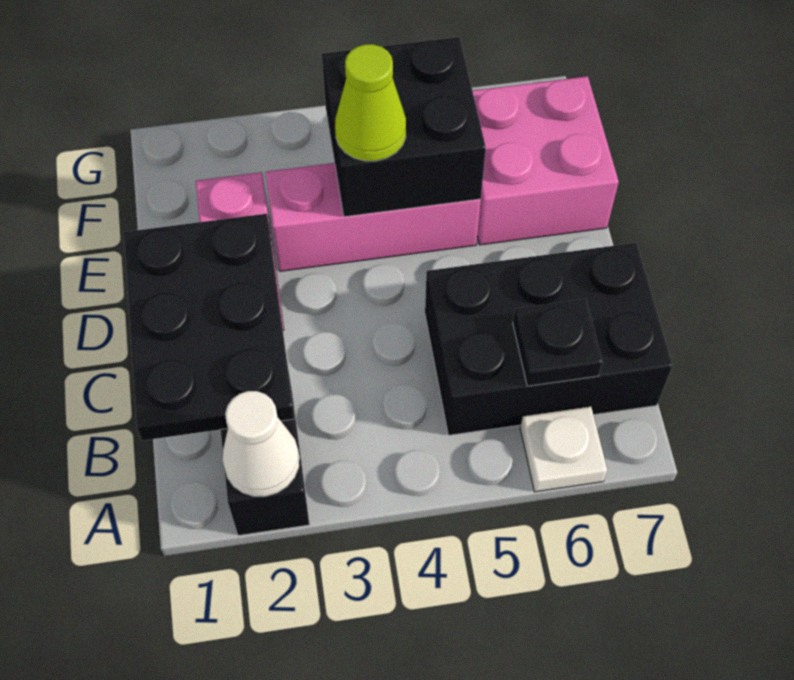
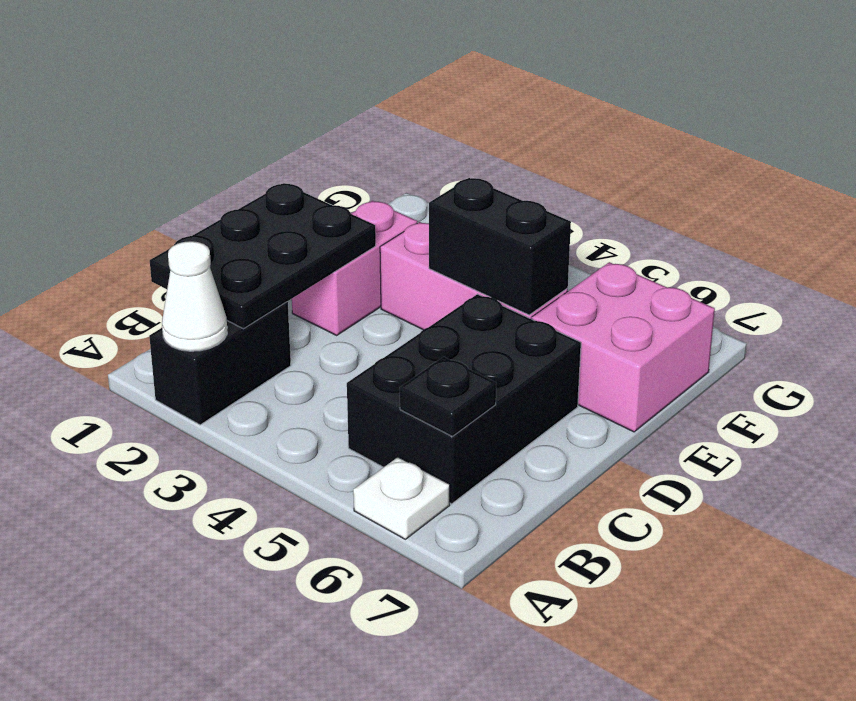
black 2x3 brick [425,243,673,435] -> black 2x3 brick turned to [347,294,581,504]
black 2x2 brick [322,37,486,217] -> black 1x2 brick [429,178,571,315]
lime 1x1 cone [335,44,406,161] -> none

